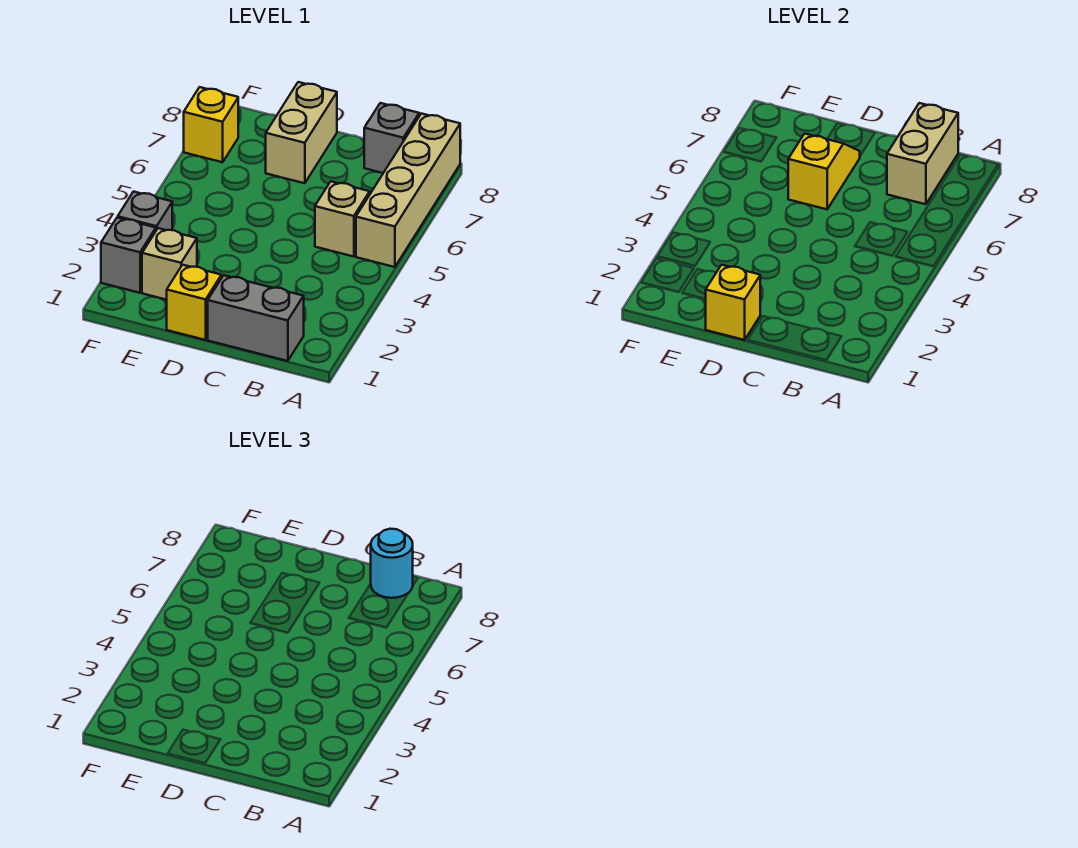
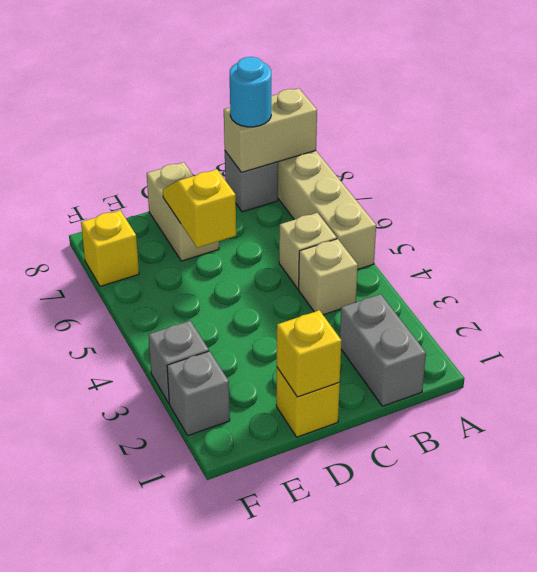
grey 1x2 brick [208,275,304,361] -> grey 1x2 brick turned to [340,294,426,406]
tan 1x2 brick [887,103,958,204] -> tan 1x2 brick turned to [224,88,317,172]
tan 1x1 brick [142,228,197,300] -> tan 1x1 brick moved to [299,239,358,315]

